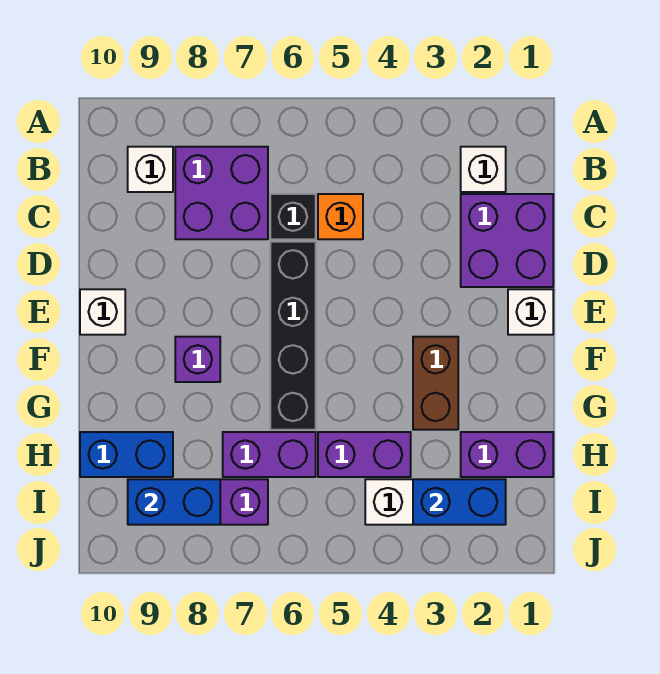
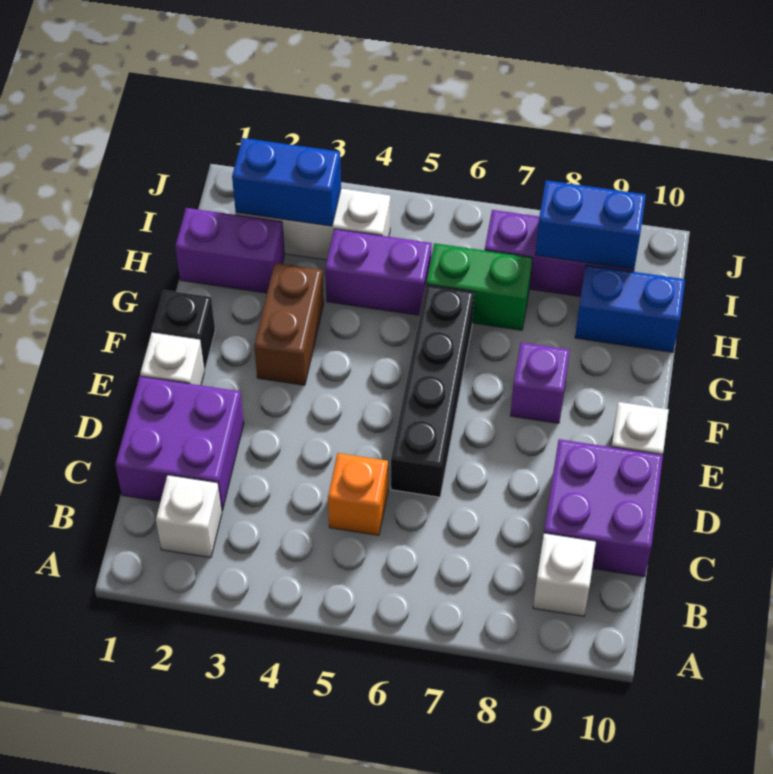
purple 2x2 brick [175,147,268,239] -> purple 2x2 brick moved to [544,439,663,577]
black 1x1 brick [270,194,316,239] -> black 1x1 brick moved to [152,290,215,370]
purple 1x2 brick [223,432,316,477] -> green 1x2 brick [426,243,532,330]

